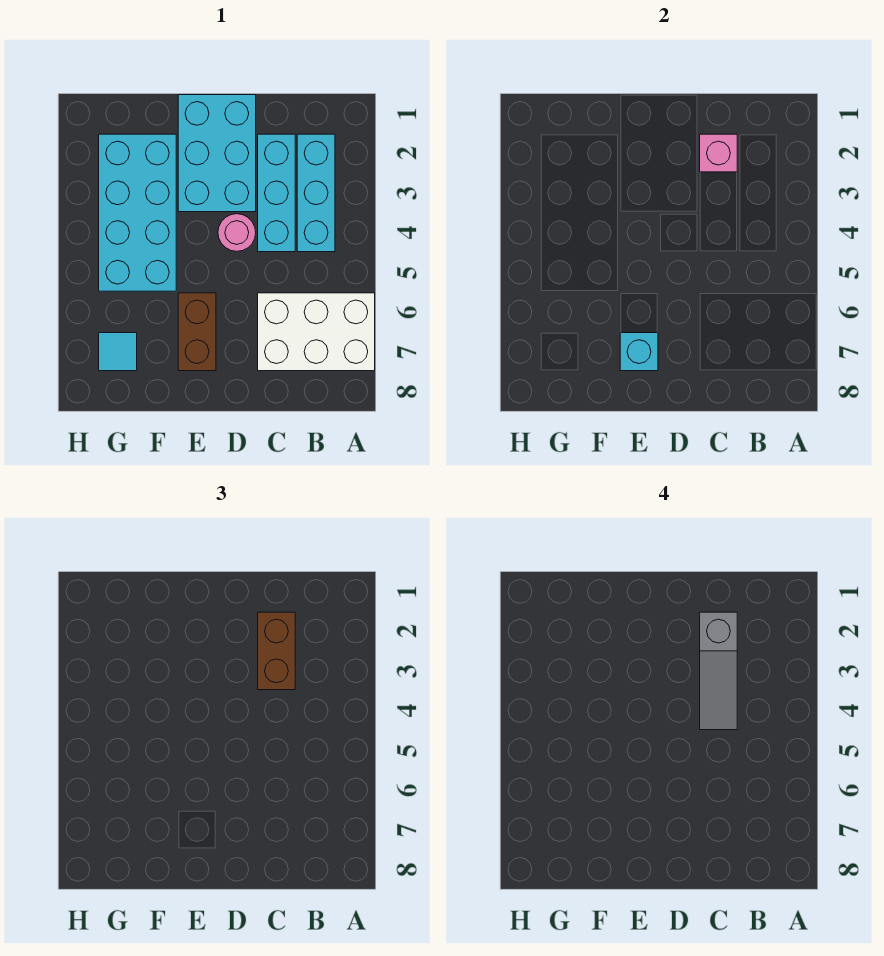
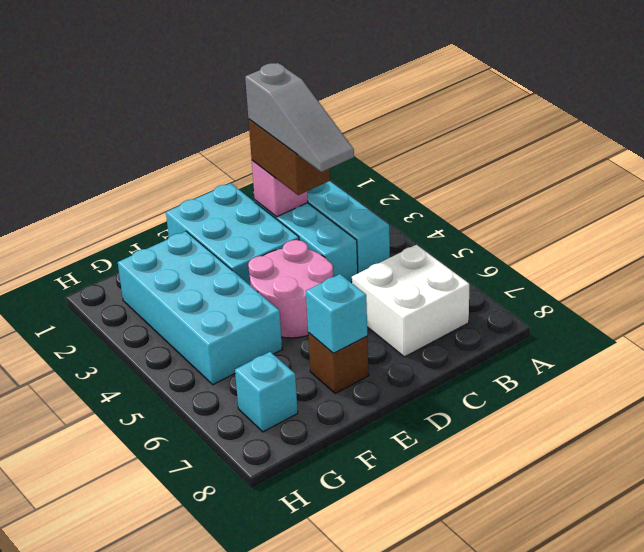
white 2x3 brick [258,293,375,371] -> white 2x2 brick [352,245,469,357]
pink 1x1 round brick [218,214,256,251] -> pink 2x2 round brick [248,240,333,338]
brown 1x2 brick [178,293,216,371] -> brown 1x1 brick [308,333,369,393]
cyan 1x1 tile [99,333,137,371] -> cyan 1x1 brick [235,352,298,432]

